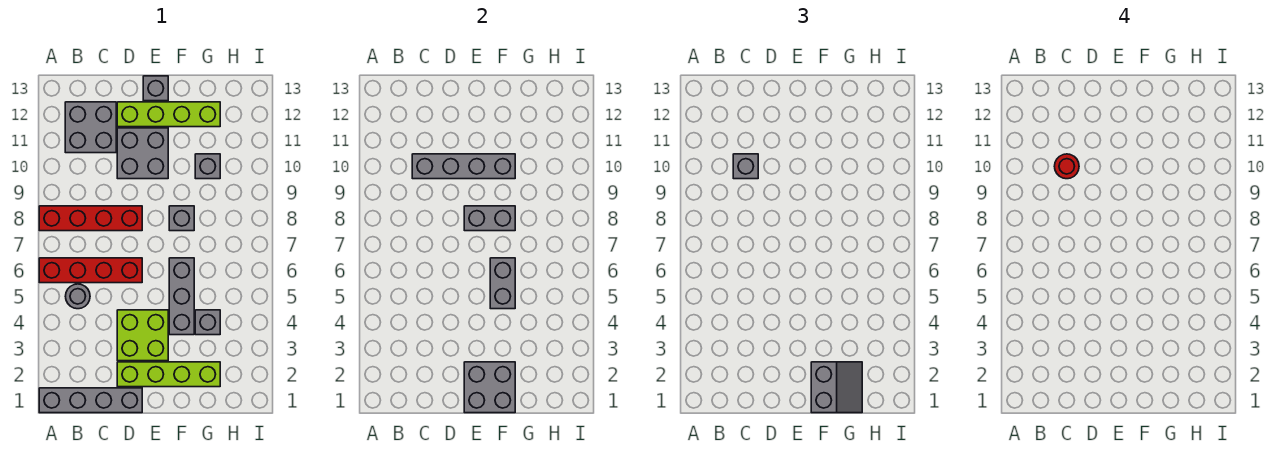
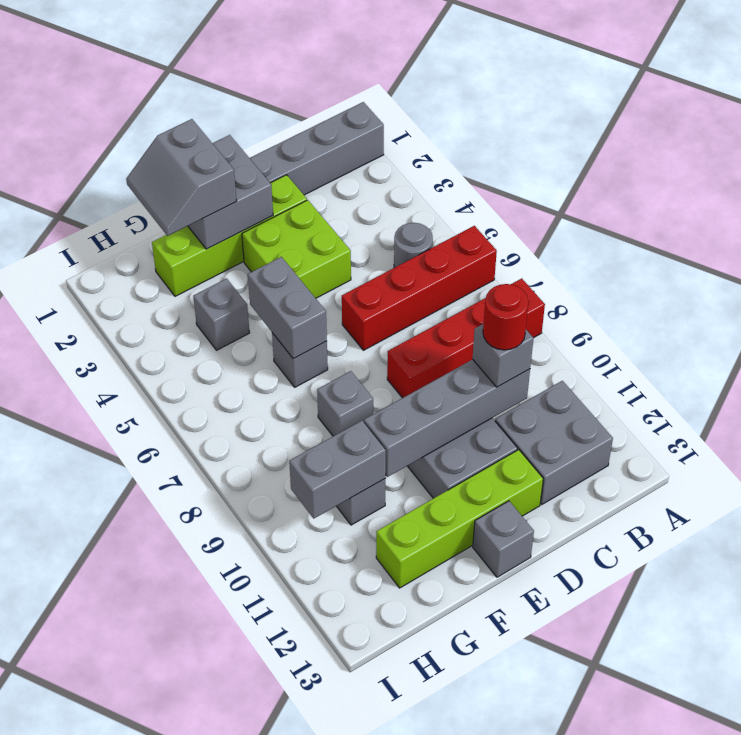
grey 1x2 brick [464,206,515,231] -> grey 1x2 brick moved to [289,421,386,518]
grey 1x3 brick [169,258,194,335] -> grey 1x1 brick [272,333,328,387]

